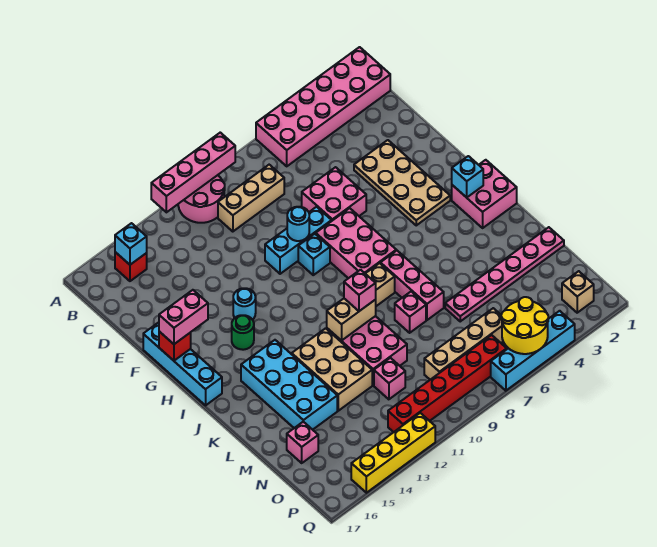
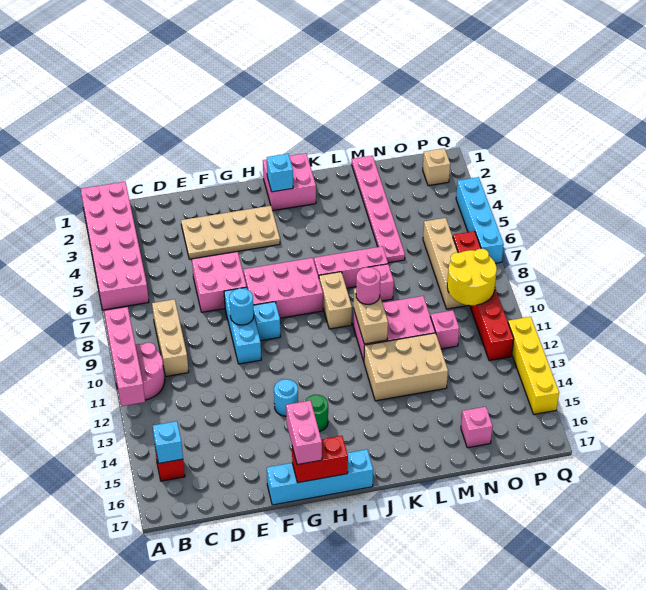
red 1x1 brick [159,332,191,361] -> red 1x2 brick [292,436,348,483]
cyan 2x4 brick [241,340,337,430] -> none
pink 1x1 brick [344,270,376,311] -> pink 1x1 round brick [356,267,380,304]
yellow 2x2 round brick [501,297,548,354] -> yellow 2x2 round brick moved to [447,249,497,305]

